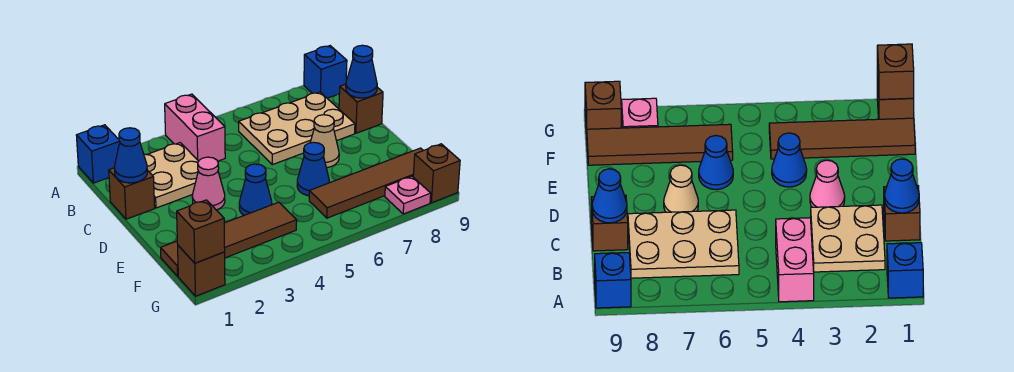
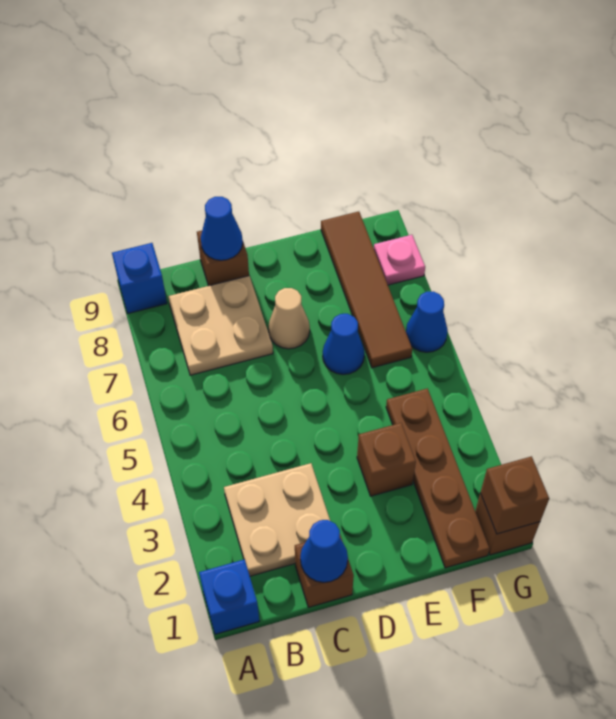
pink 1x2 brick [165,94,225,161] -> none
tan 2x3 plate [239,92,355,165] -> tan 2x2 plate [168,276,273,375]
pink 1x1 cone [192,157,225,210] -> none
blue 1x1 cone [239,164,272,215] -> blue 1x1 cone moved to [406,292,448,352]
brown 1x4 tile [161,202,297,276] -> brown 1x4 plate [386,389,490,568]
brown 1x1 brick [413,144,460,203] -> brown 1x1 brick moved to [357,423,416,496]

